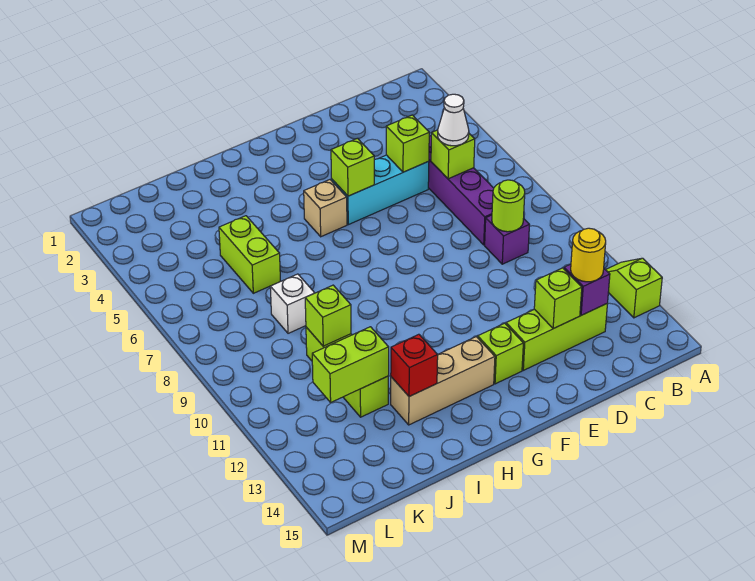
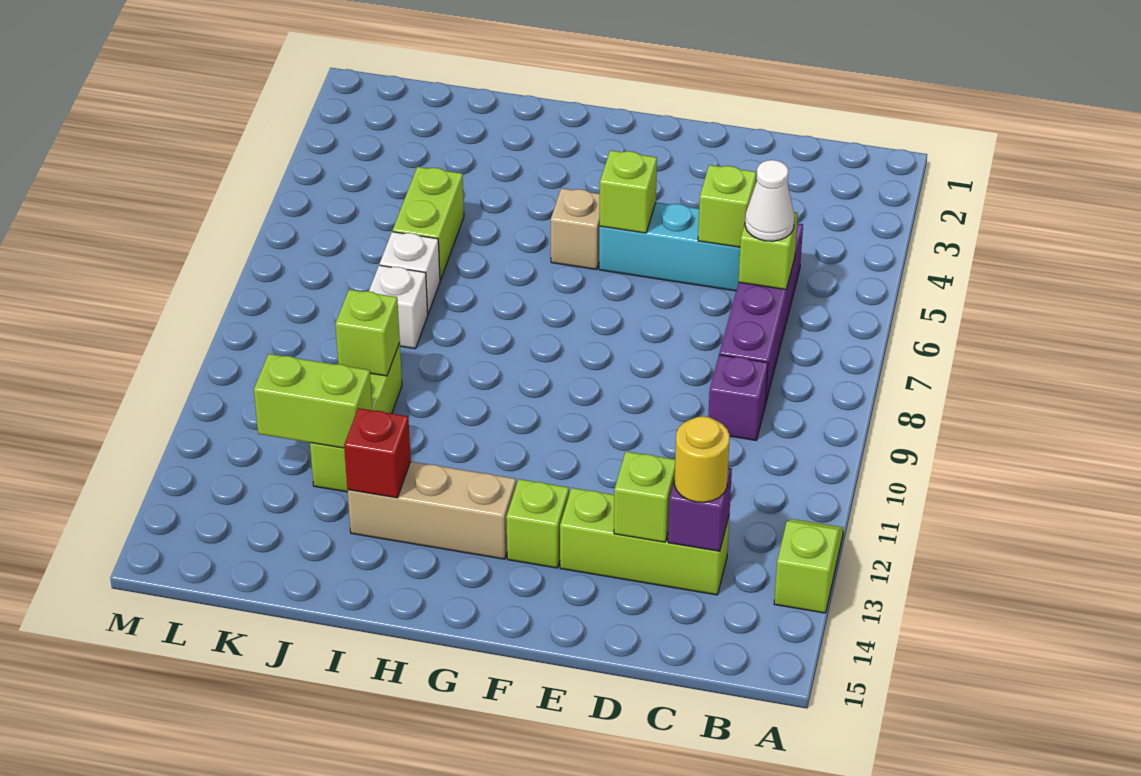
lime 1x1 round brick [492,180,525,232] -> none
none -> white 1x1 brick [380,232,440,313]

